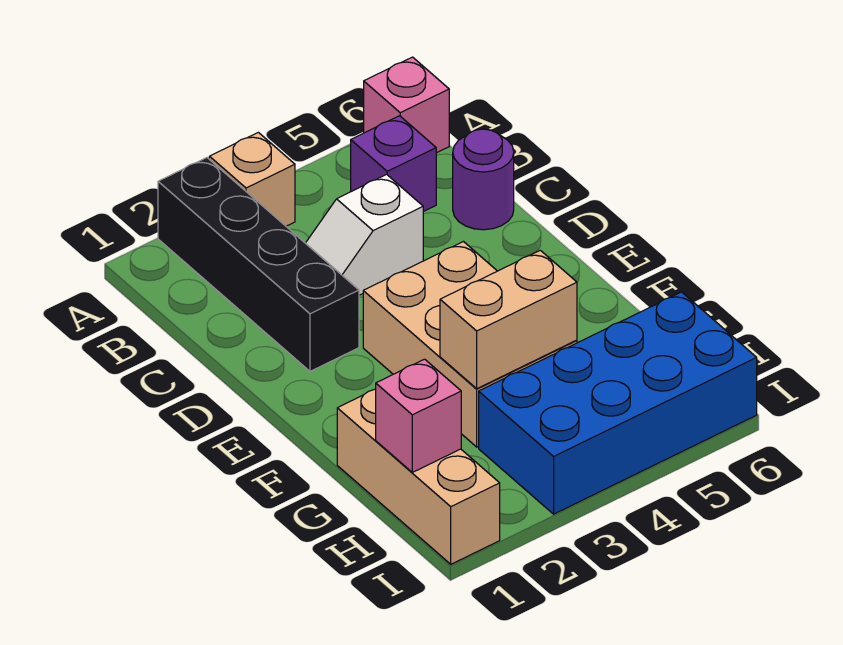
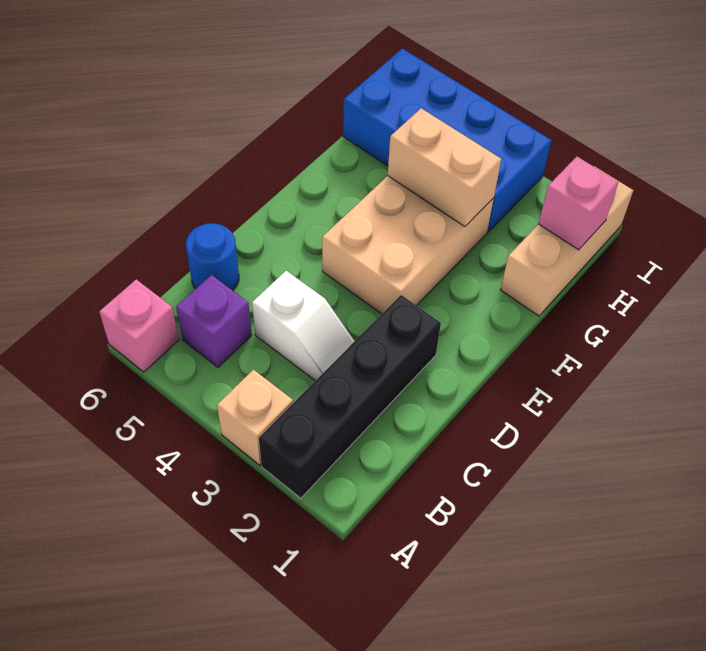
purple 1x1 round brick [453,129,514,230] -> blue 1x1 round brick [186,223,239,290]

